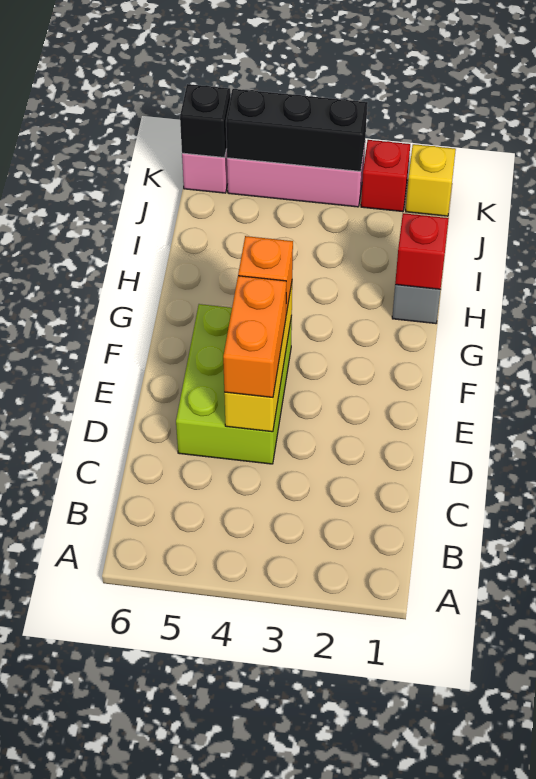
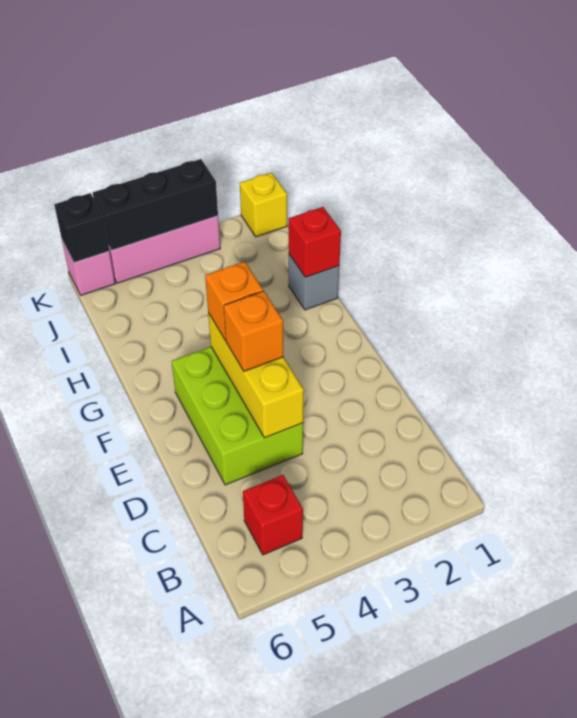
orange 1x2 brick [223,276,286,397] -> orange 1x1 brick [224,291,283,371]
red 1x1 brick [361,140,410,212] -> red 1x1 brick moved to [243,475,303,555]

